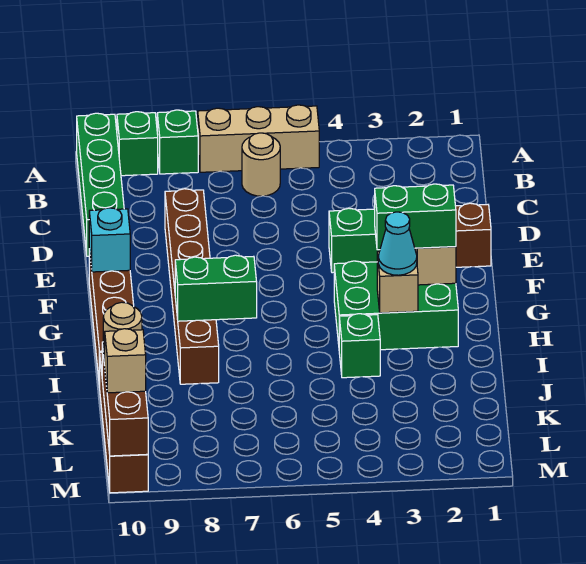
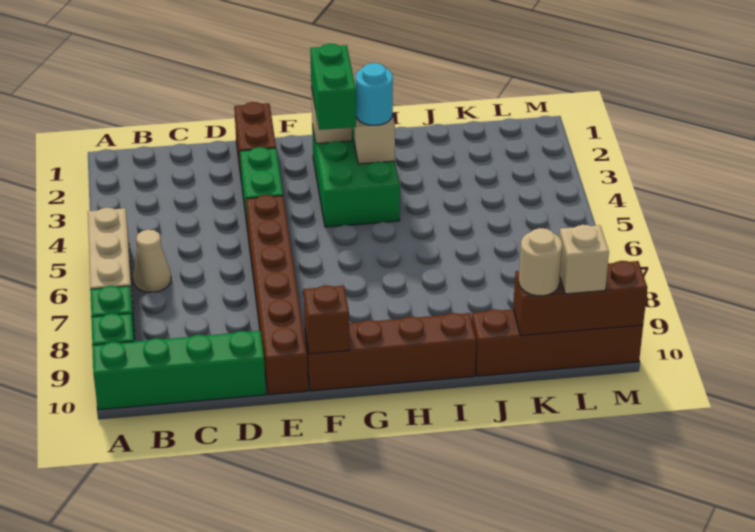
tan 1x1 round brick [242,133,280,196] -> tan 1x1 cone [133,230,171,292]
brown 1x6 brick [165,189,219,384] -> brown 1x6 brick turned to [246,195,308,395]
cyan 1x1 brick [89,208,130,272] -> brown 1x1 brick [304,285,349,354]
cyan 1x1 cone [378,212,417,275] -> cyan 1x1 round brick [356,63,393,125]
green 1x2 brick [175,255,257,321] -> none
green 1x1 brick [339,314,380,378] -> none

